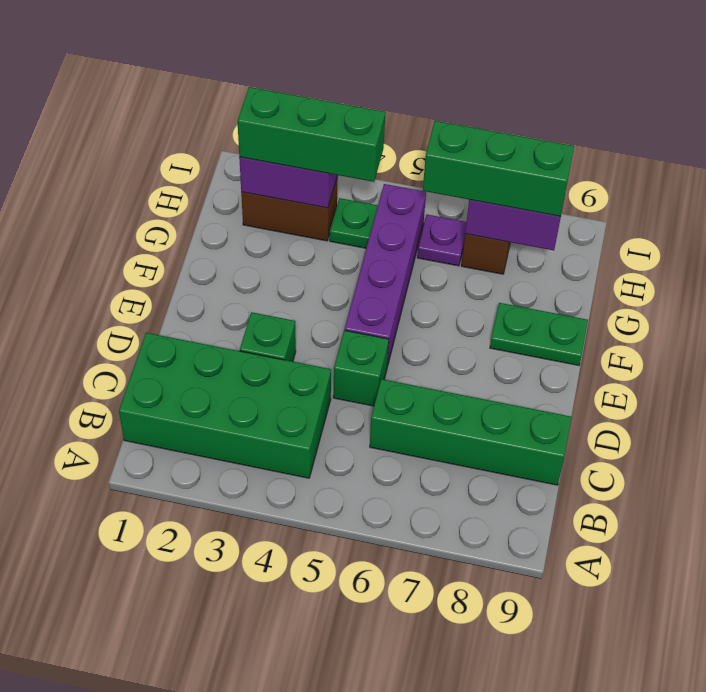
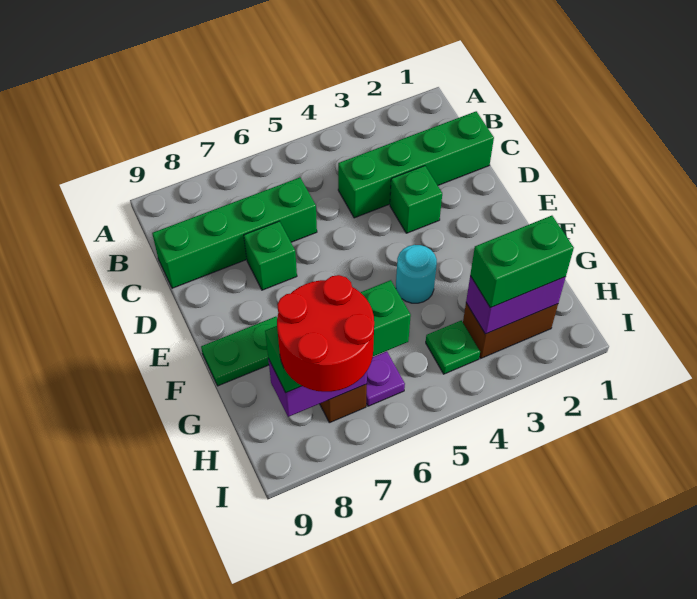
green 2x4 brick [119,333,331,478] -> green 1x4 brick [338,111,494,218]
green 1x1 brick [333,330,389,406] -> green 1x1 brick moved to [244,221,297,290]
purple 1x4 brick [345,184,426,367] -> none
none -> cyan 1x1 round brick [396,245,437,303]
green 1x3 brick [237,87,385,182] -> green 1x2 brick [470,216,574,308]
none -> red 2x2 round brick [277,275,374,392]

